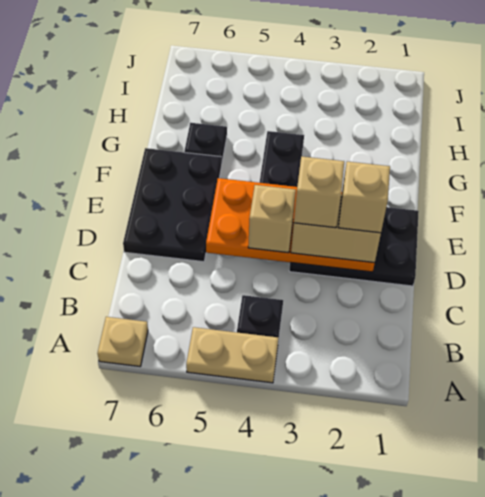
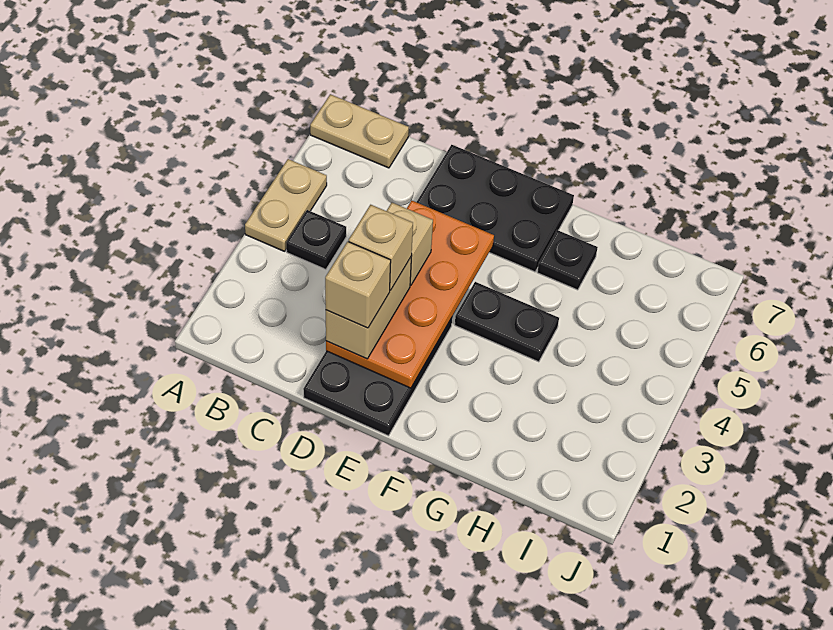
tan 1x1 plate [98,317,148,366] -> tan 1x2 plate [310,94,409,168]

